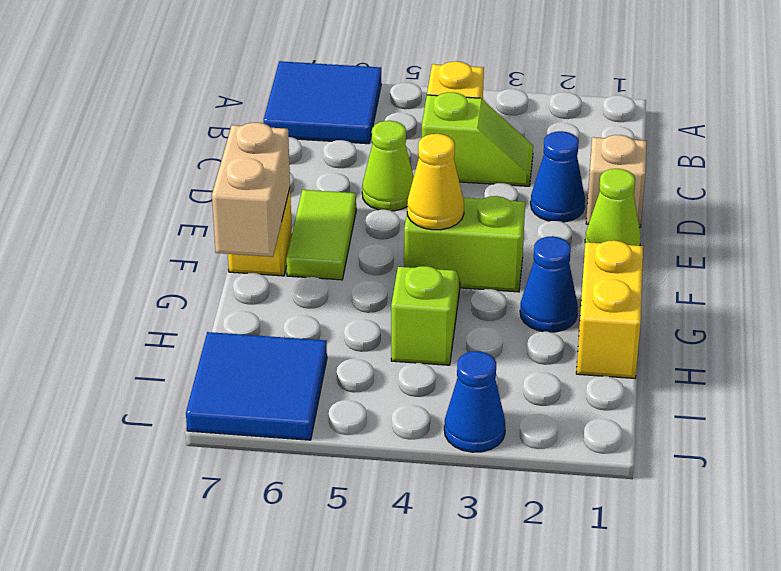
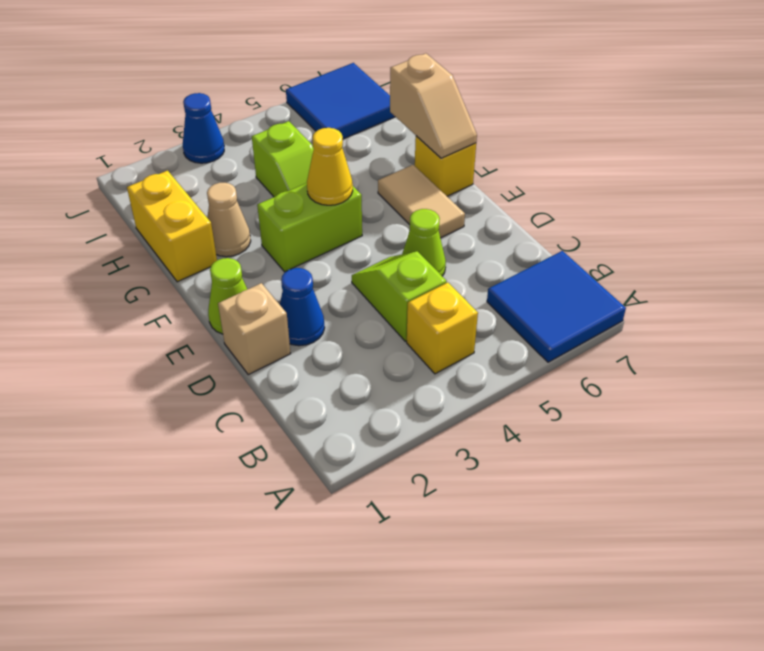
lime 1x2 slope [422,92,533,186] -> lime 1x2 slope turned to [352,251,447,341]
lime 1x2 tile [286,190,356,280] -> tan 1x2 tile [378,165,465,238]
tan 1x2 brick [212,122,290,257] -> tan 1x2 slope [390,53,477,158]
blue 1x1 cone [520,236,578,332] -> tan 1x1 cone [207,183,251,257]

